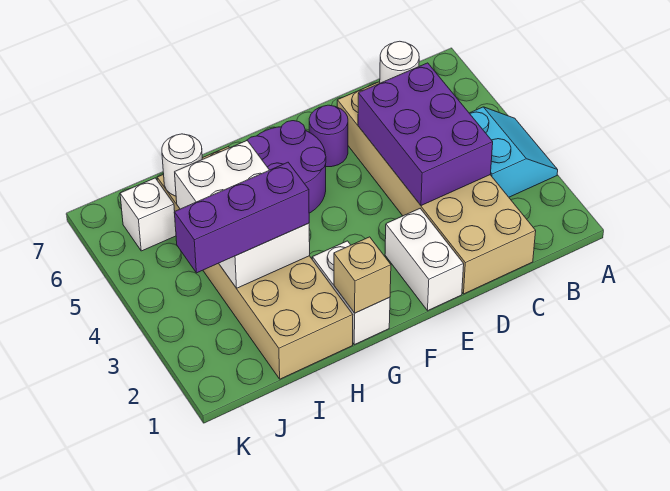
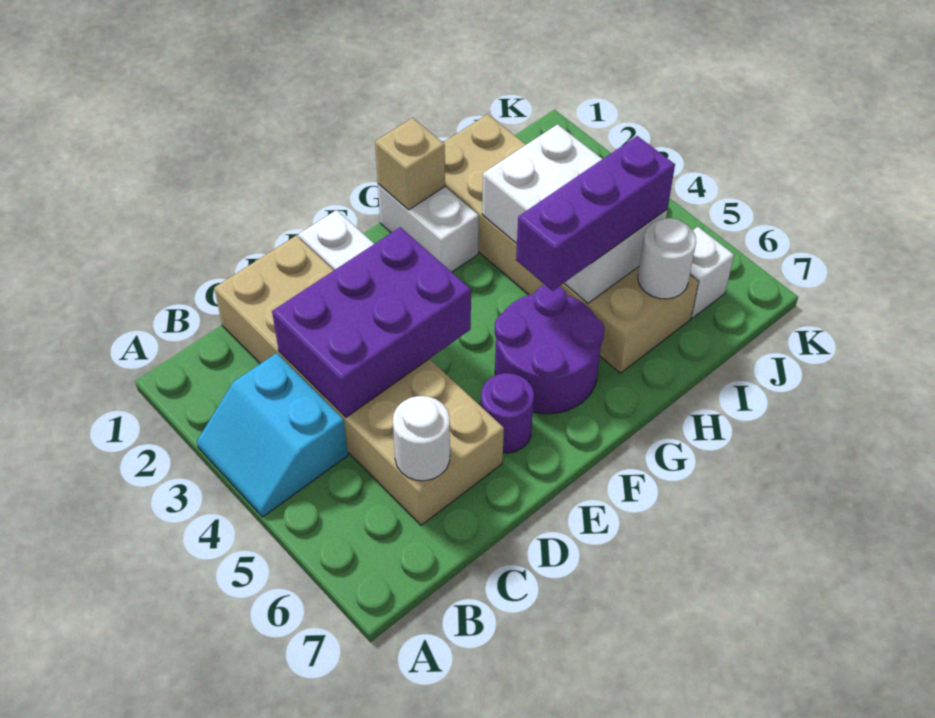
purple 2x3 brick [358,63,493,206] -> purple 2x3 brick turned to [272,227,471,417]
purple 1x3 brick [174,162,309,273] -> purple 1x3 brick moved to [516,136,675,291]

